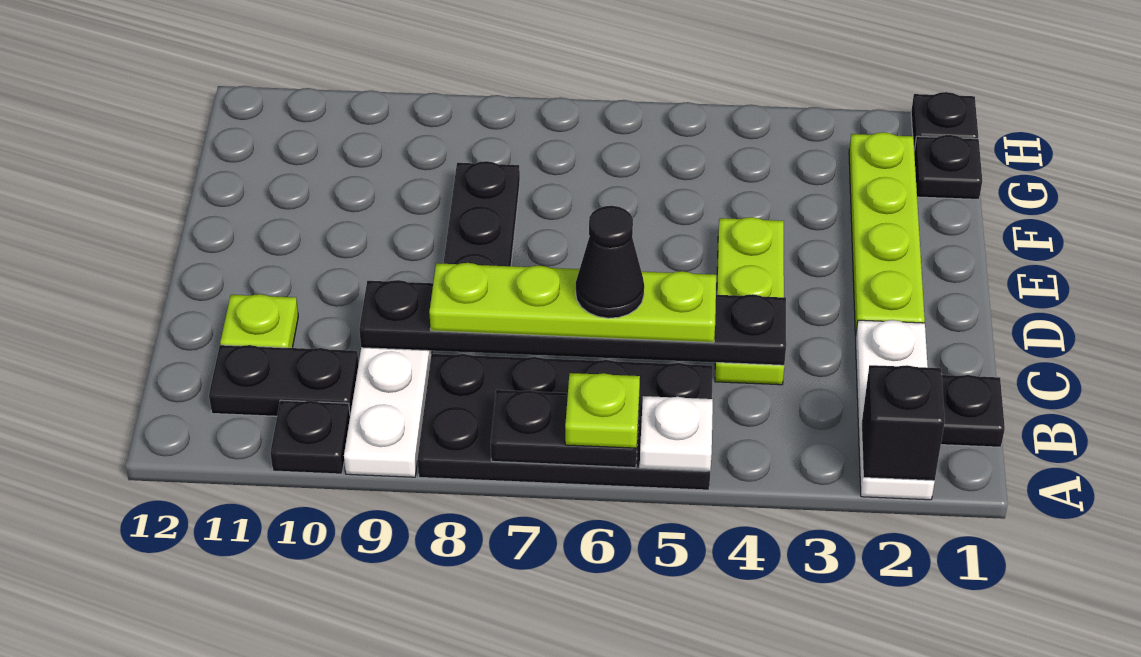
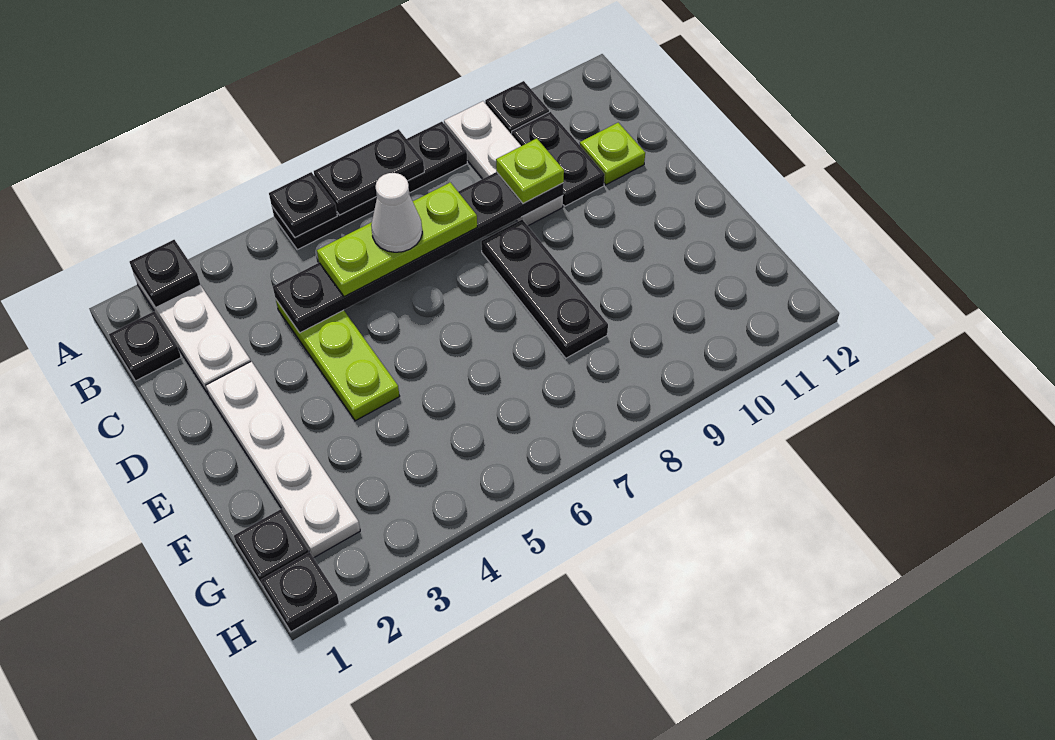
black 1x1 brick [862,365,945,481] -> black 1x1 plate [130,240,201,307]
black 2x4 plate [418,354,713,490] -> black 1x4 plate [272,122,467,250]
white 1x1 plate [640,396,713,471] -> black 1x1 plate [269,172,337,238]
lime 1x1 plate [565,373,640,448] -> lime 1x1 plate moved to [496,138,564,204]
black 1x2 plate [209,345,359,416] -> black 1x2 plate turned to [512,112,605,206]
lime 1x4 plate [429,263,716,343] -> lime 1x3 plate [317,182,477,297]
black 1x1 cone [576,206,644,318] -> white 1x1 cone [371,173,422,252]
lime 1x4 plate [849,132,925,336] -> white 1x4 plate [206,361,360,558]

